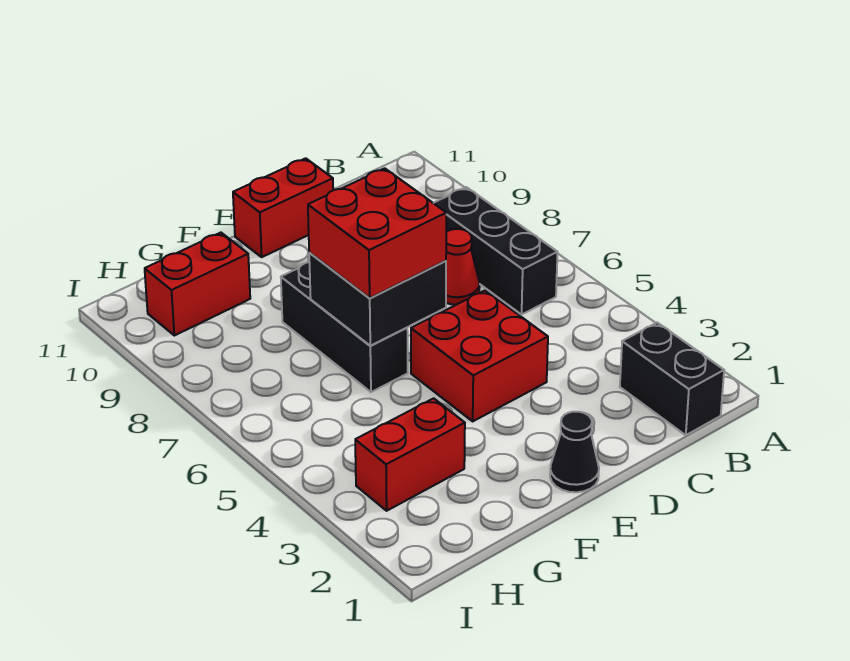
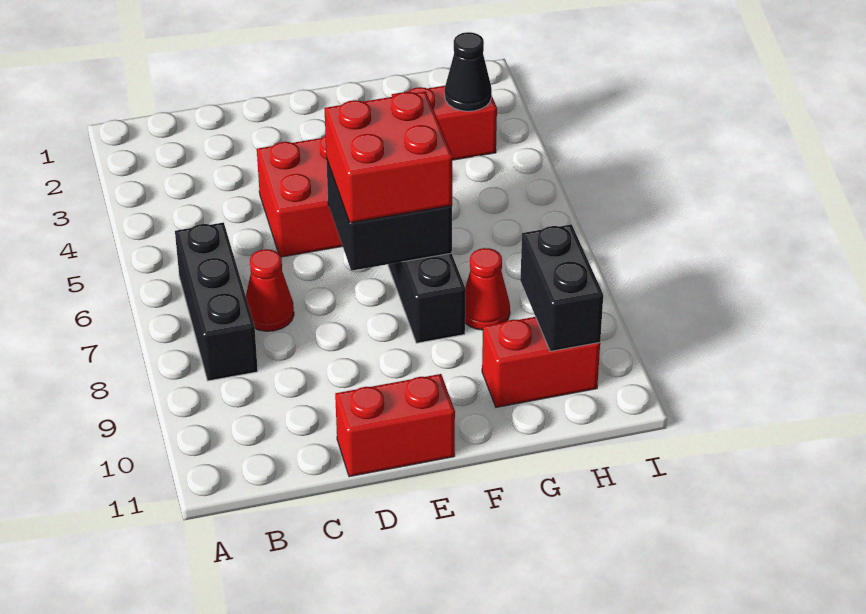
black 1x2 brick [620,323,724,435] -> black 1x2 brick moved to [520,224,603,351]
black 1x1 cone [550,412,599,492] -> black 1x1 cone moved to [445,32,492,111]
none -> red 1x1 cone [465,248,510,330]

